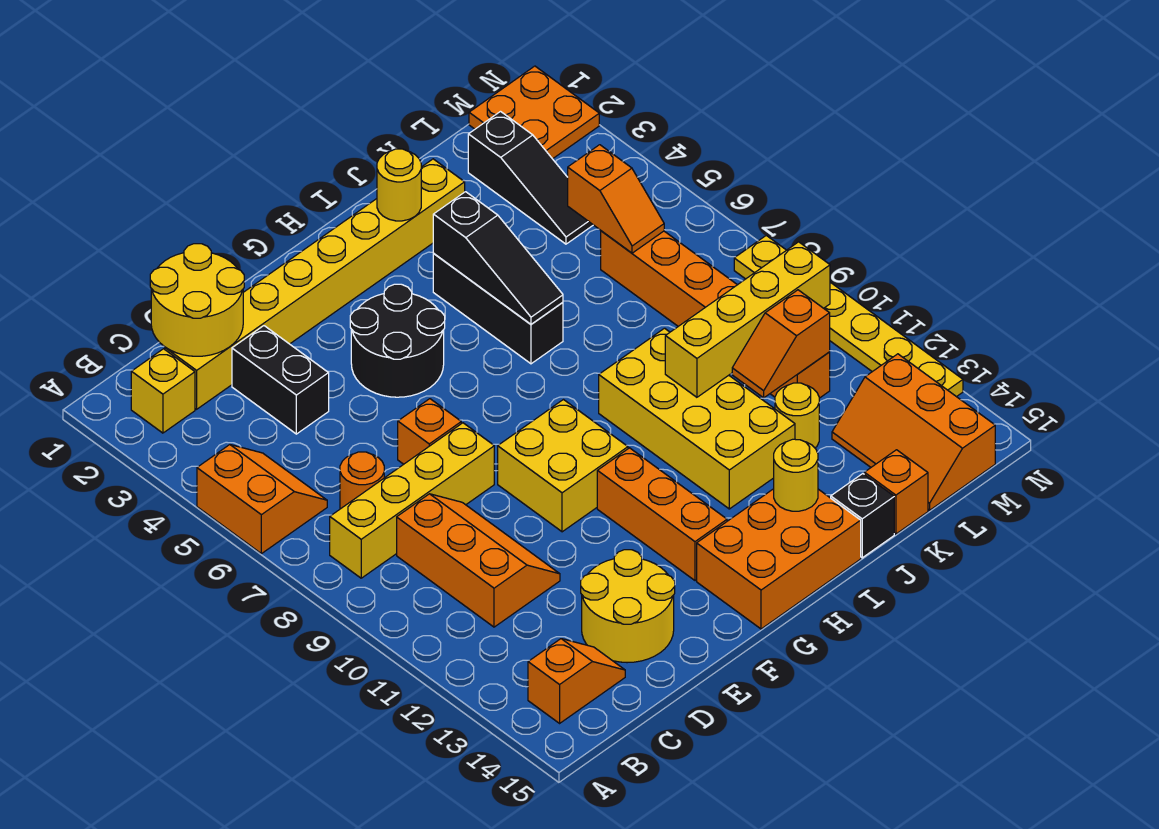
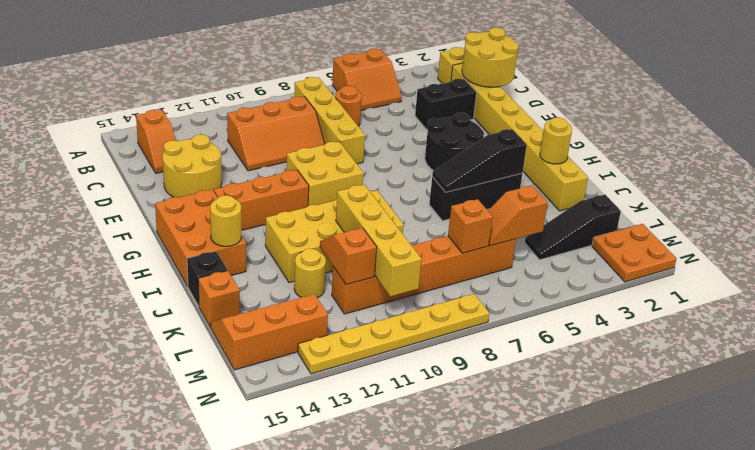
orange 1x1 brick [398,399,461,464] -> orange 1x1 brick moved to [448,199,493,253]

